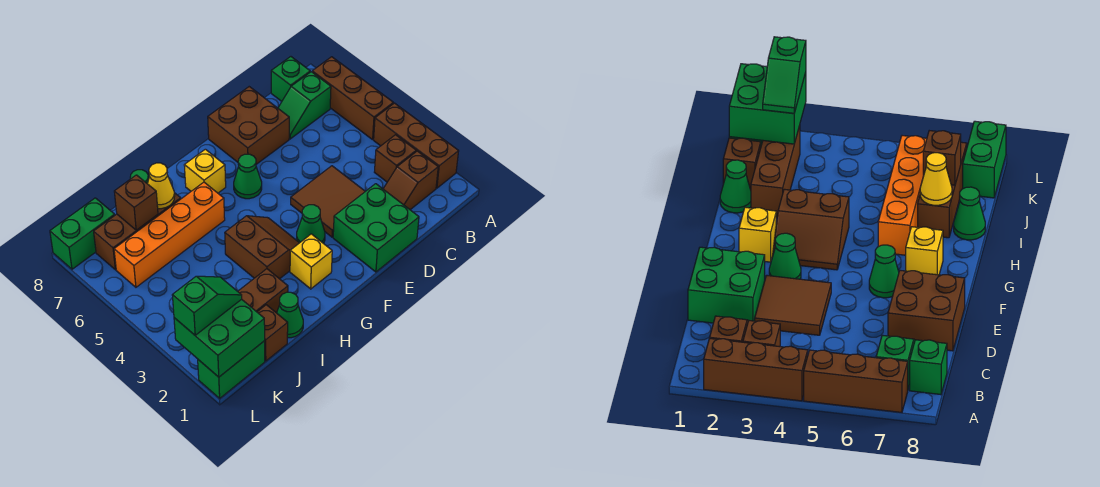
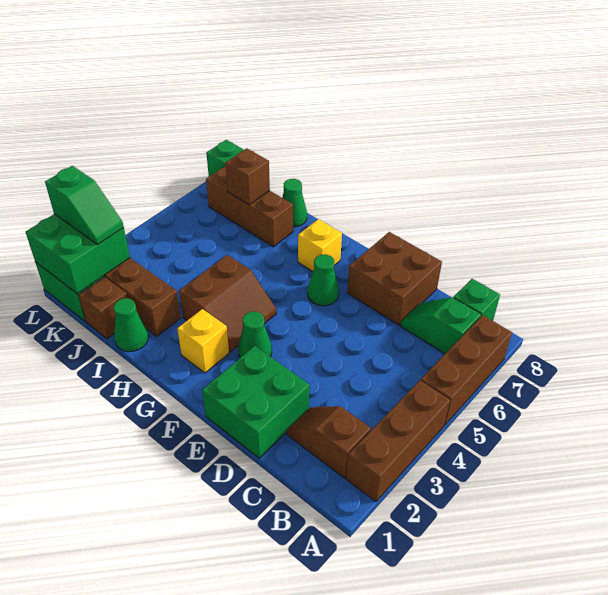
brown 1x1 brick [375,135,416,182] -> none
brown 2x2 tile [291,166,365,237] -> none
orange 1x4 brick [114,182,225,287] -> none
yellow 1x1 cone [148,163,175,209] -> none

